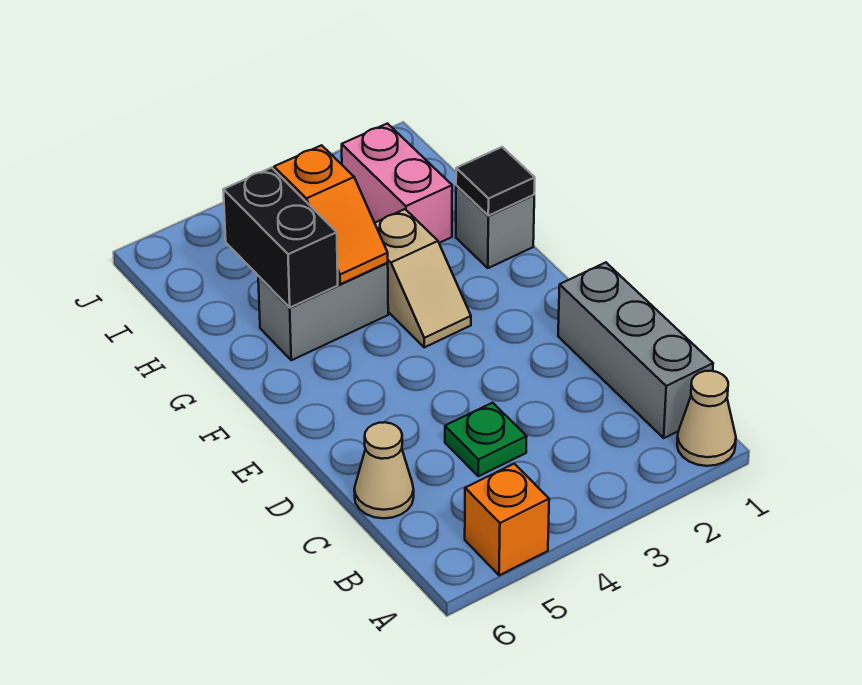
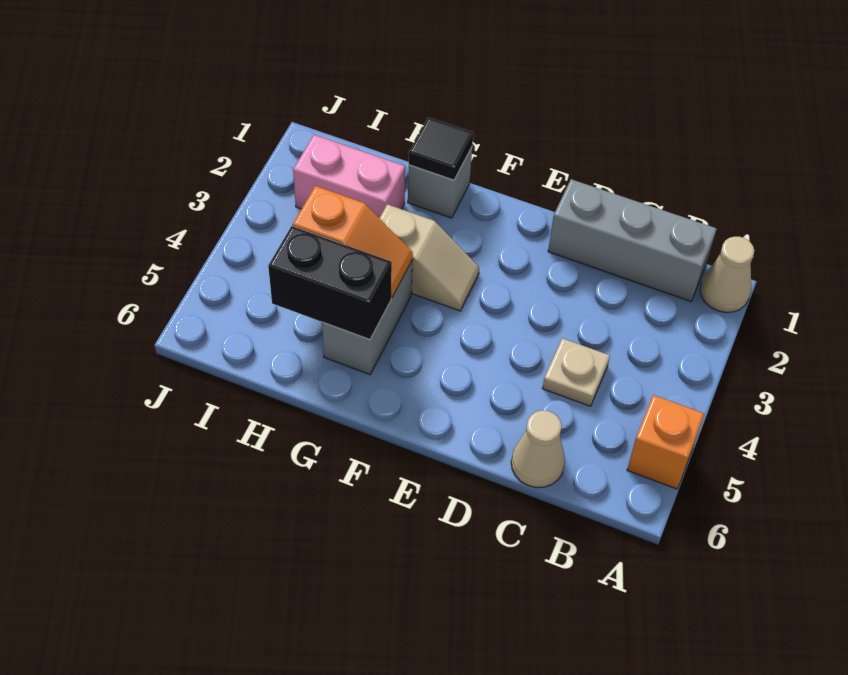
green 1x1 plate [445,403,527,476] -> tan 1x1 plate [542,338,610,406]

